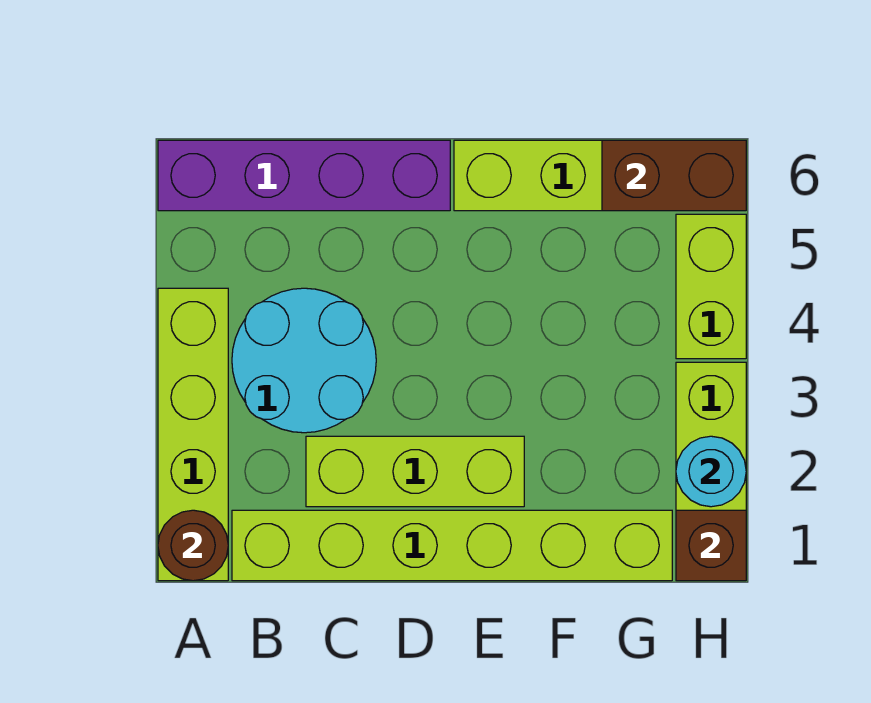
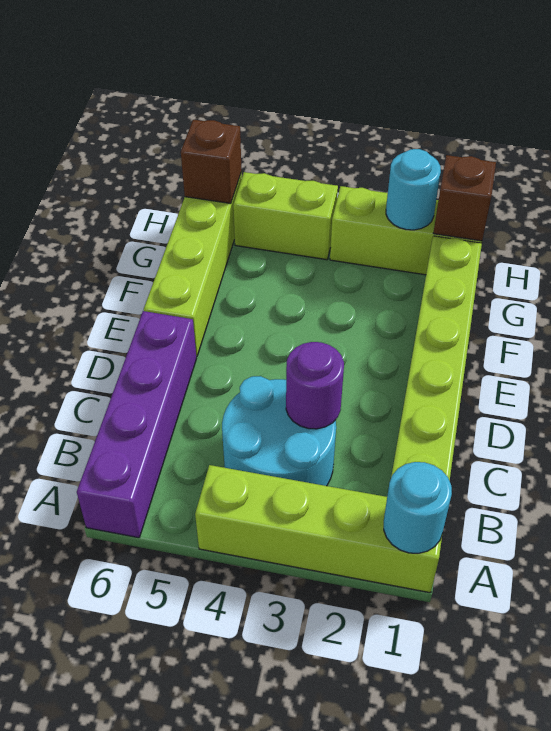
brown 1x1 round brick [158,510,228,581] -> cyan 1x1 round brick [384,462,452,553]
lime 1x3 brick [306,436,524,507] -> none
none -> purple 1x1 round brick [286,342,344,429]
brown 1x2 brick [602,140,746,211] -> brown 1x1 brick [181,120,242,203]

